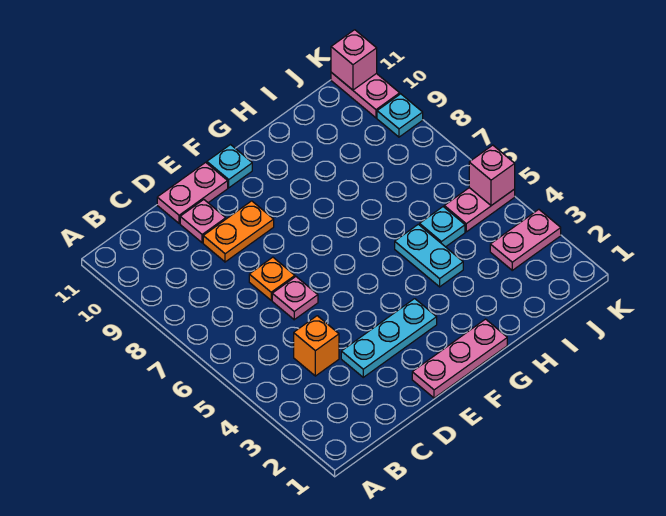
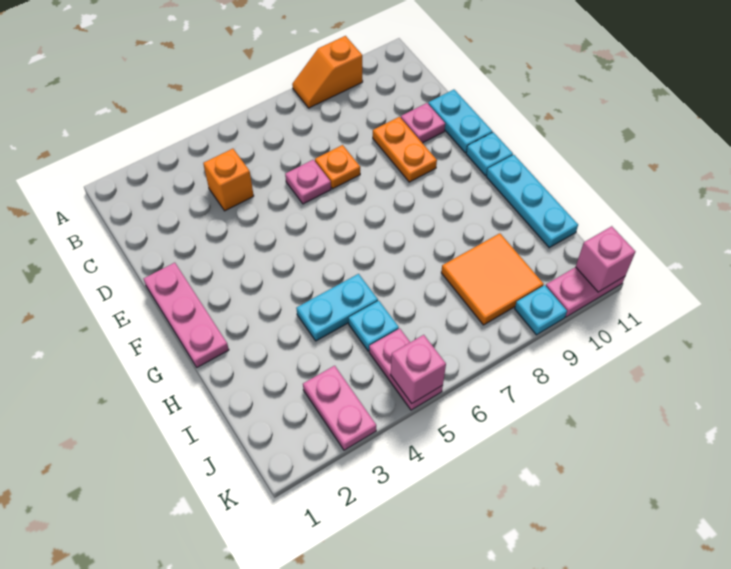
none -> orange 1x2 slope [292,36,363,108]
cyan 1x3 plate [341,299,437,377] -> cyan 1x3 plate moved to [486,155,578,248]
pink 1x2 plate [157,162,228,223] -> cyan 1x2 plate [428,90,492,153]
none -> orange 2x2 tile [441,233,544,325]

